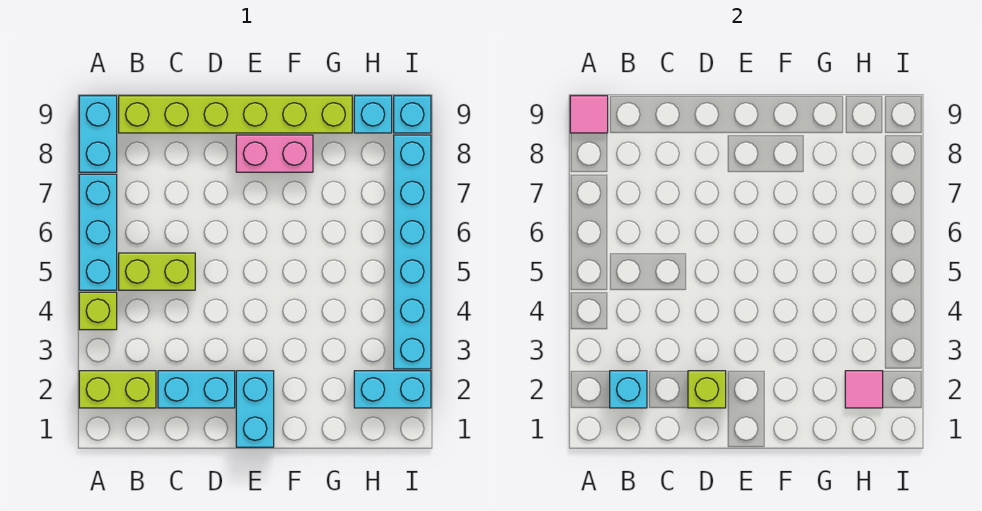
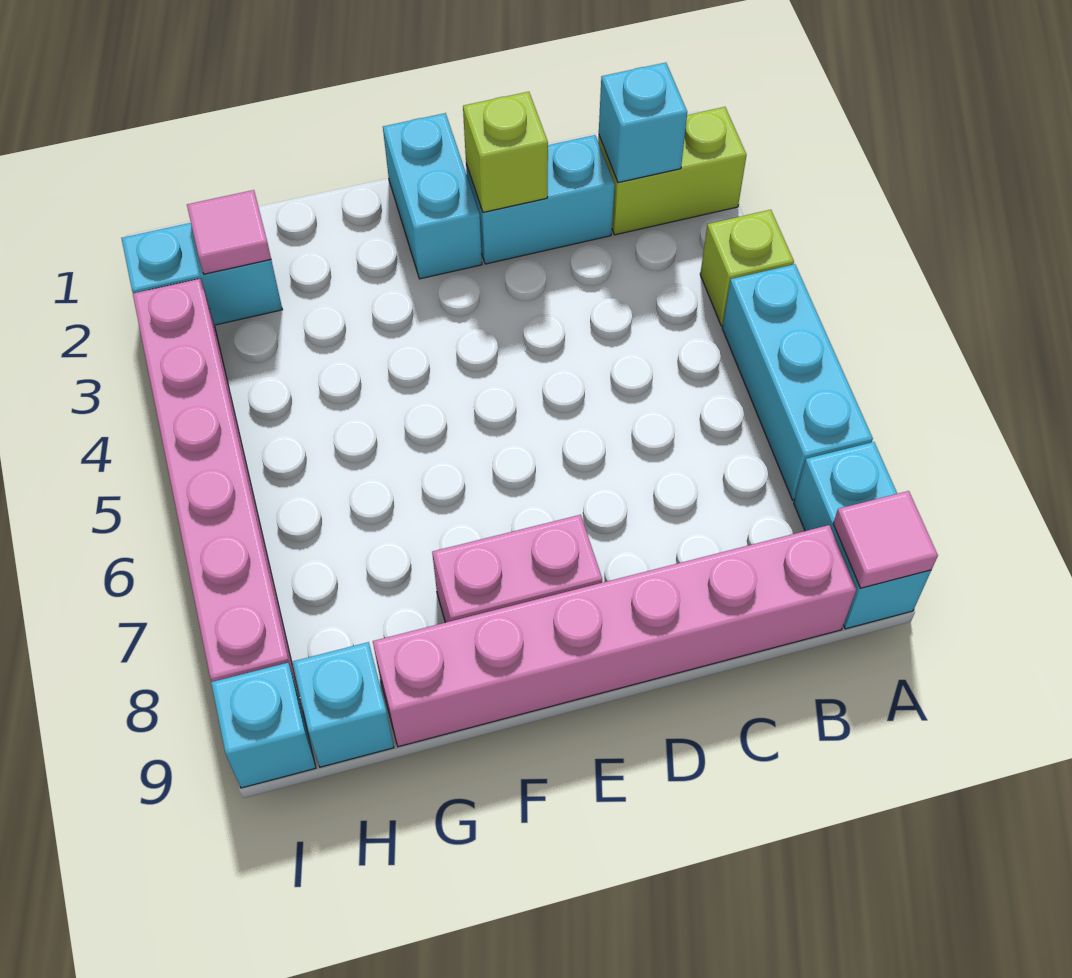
lime 1x2 brick [119,253,195,290] -> none
lime 1x6 brick [119,96,352,133] -> pink 1x6 brick [373,525,856,747]
cyan 1x6 brick [394,135,431,369] -> pink 1x6 brick [133,279,299,694]

